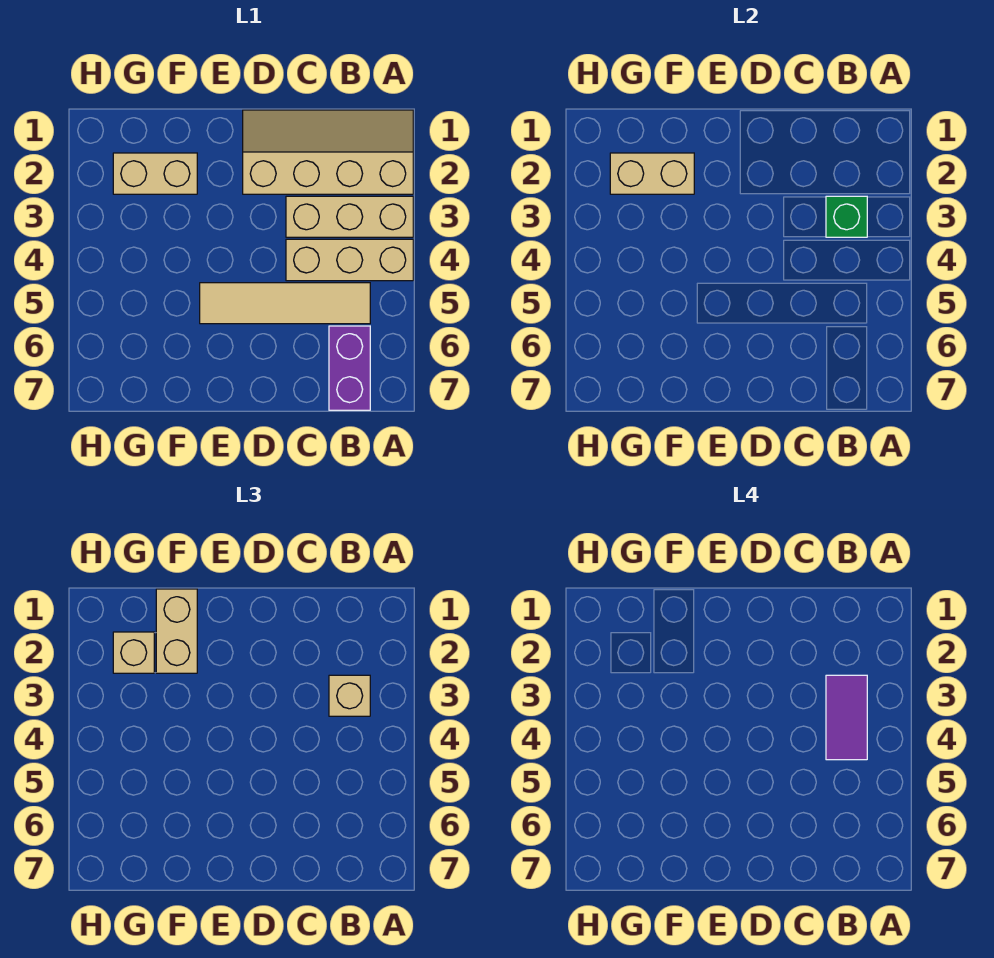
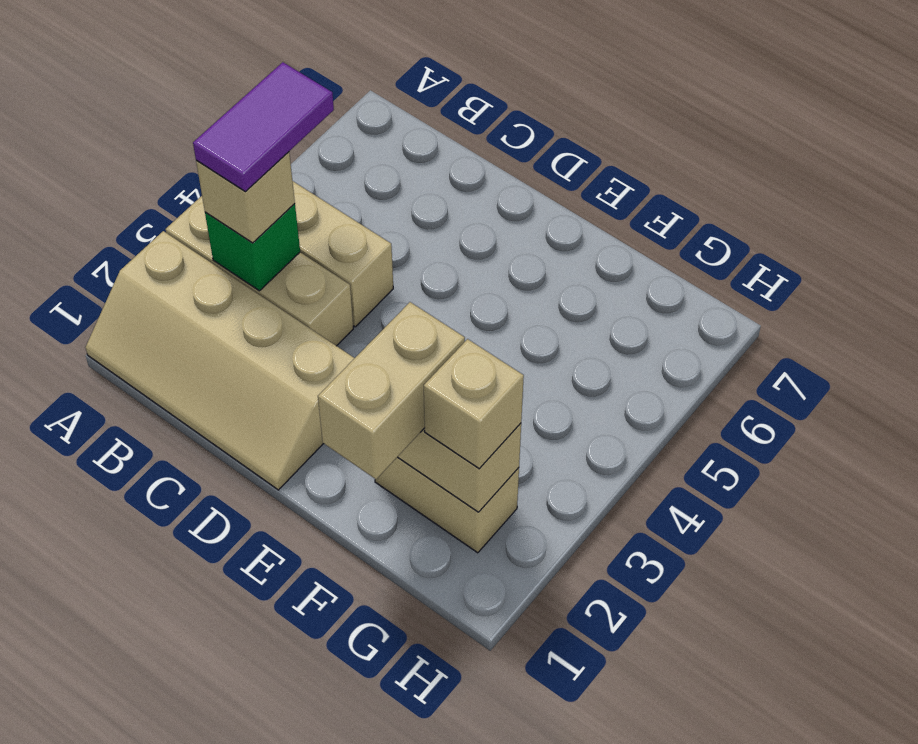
tan 1x4 tile [200,283,370,324] -> none
purple 1x2 brick [329,326,370,410] -> none

